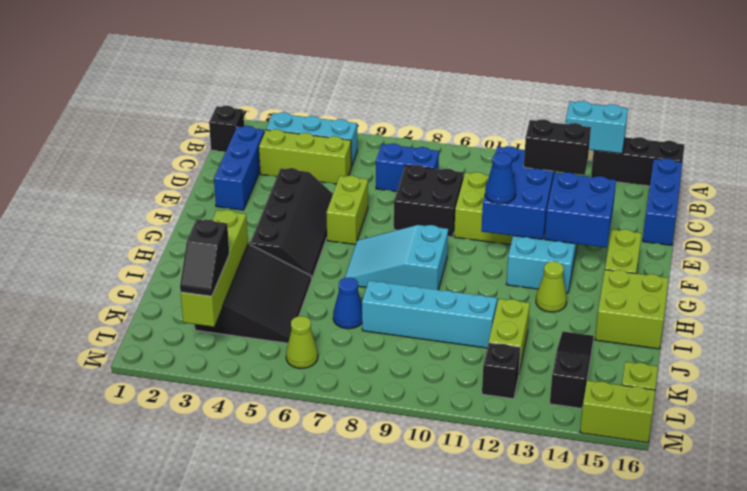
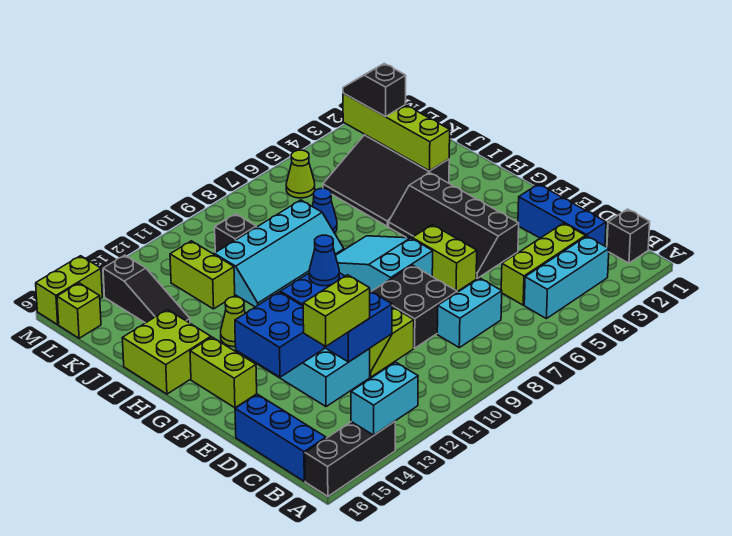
blue 1x2 brick [376,143,439,192] -> cyan 1x2 brick [437,278,502,348]
black 1x2 brick [524,119,591,175] -> lime 1x2 brick [303,275,370,346]
cyan 2x3 slope [345,225,448,290] -> cyan 2x3 slope turned to [335,236,433,292]
black 1x1 brick [482,343,521,399] -> black 1x1 brick moved to [215,214,256,252]

